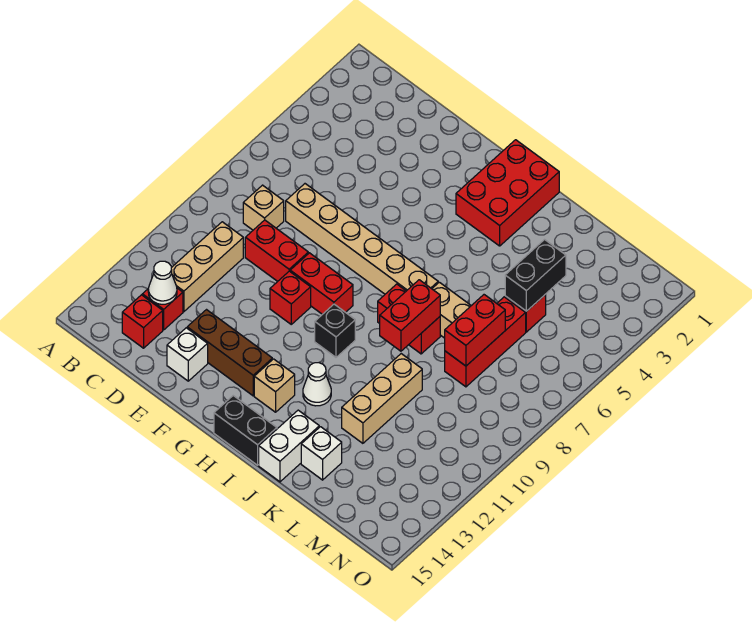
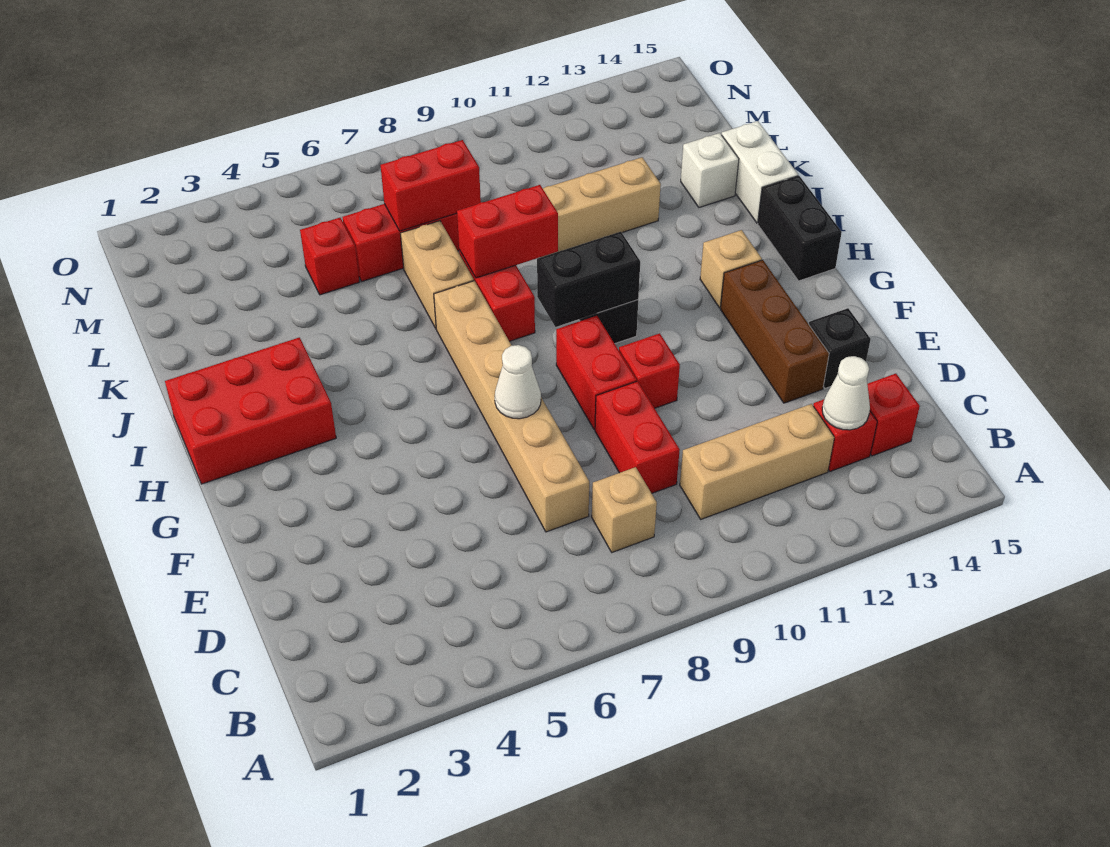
white 1x1 brick [167,328,208,381] -> black 1x1 brick [809,308,871,388]
white 1x1 cone [303,363,331,406] -> white 1x1 cone moved to [495,345,541,419]
white 1x2 brick [259,410,319,482] -> white 1x2 brick turned to [722,121,798,223]
black 1x2 brick [505,240,566,311] -> black 1x2 brick moved to [537,232,640,327]

